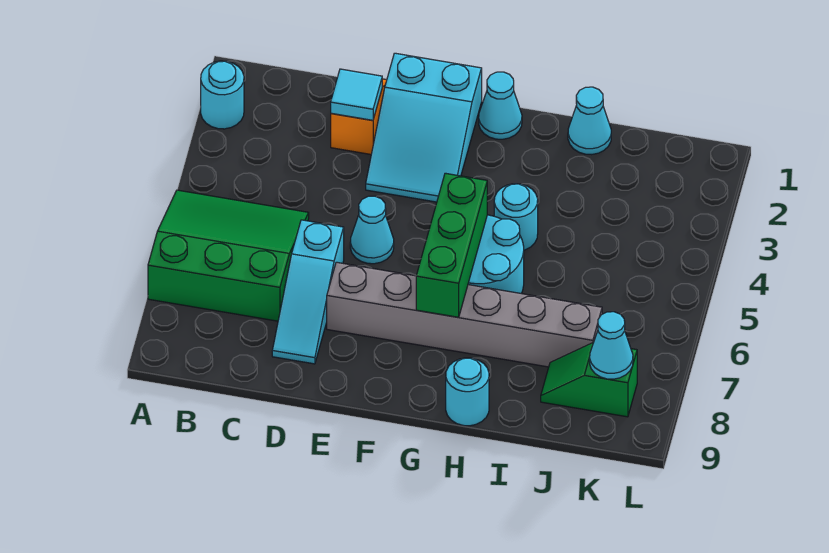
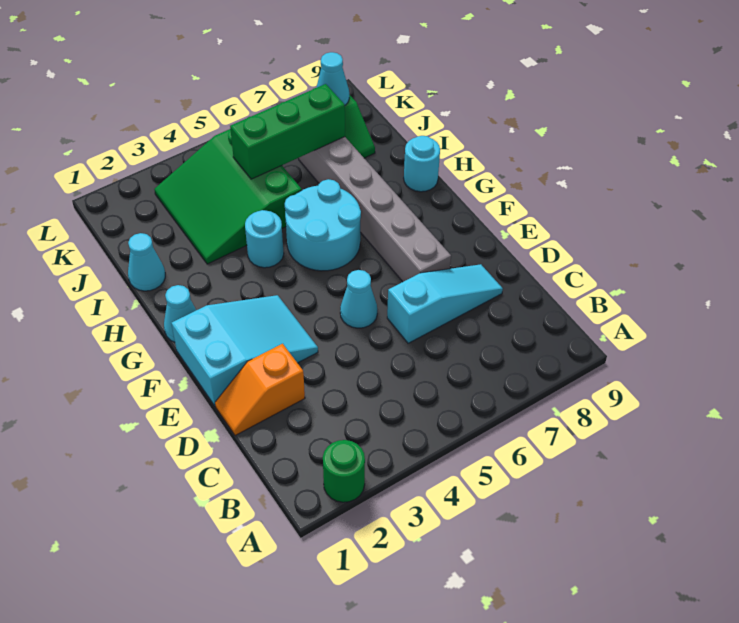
cyan 1x1 round brick [201,61,244,129] -> green 1x1 round brick [323,440,365,502]
green 3x3 slope [148,190,309,321] -> green 3x3 slope moved to [155,129,302,264]
cyan 1x1 tile [331,69,382,120] -> none
green 1x3 brick [416,173,487,317] -> green 1x3 brick moved to [230,84,345,179]

